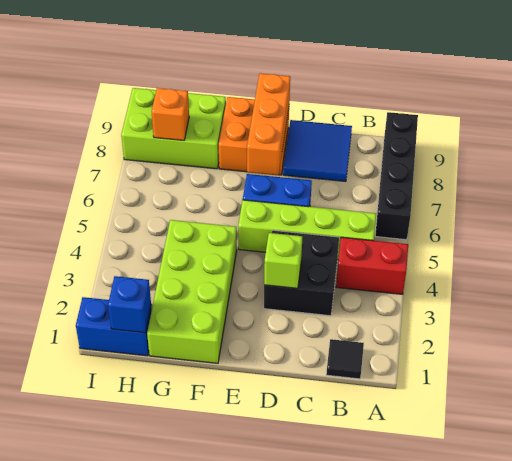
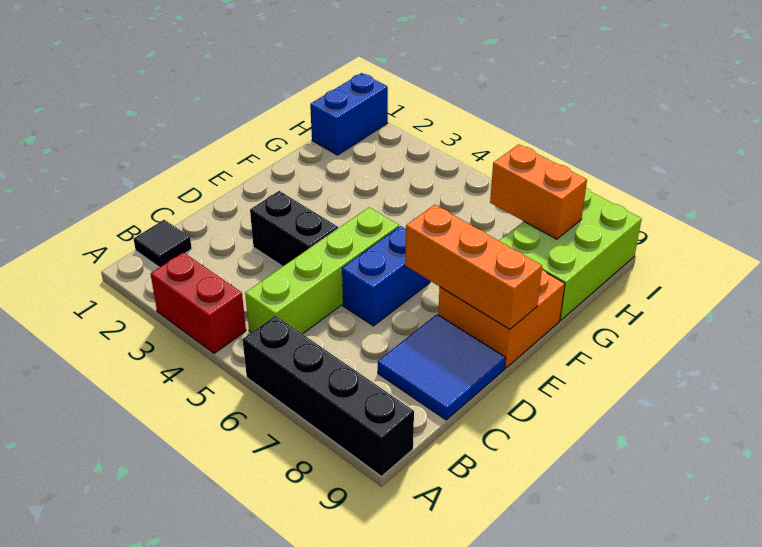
red 1x2 brick [336,237,408,294] -> red 1x2 brick turned to [151,252,246,353]
black 2x2 brick [264,230,339,316] -> black 1x2 brick [250,191,338,267]
lime 1x1 brick [264,233,302,288] -> none
lime 2x4 brick [147,220,237,363] -> none
blue 1x1 brick [108,276,151,333] -> none
orange 1x1 brick [152,88,189,140] -> orange 1x2 brick [490,144,587,239]

